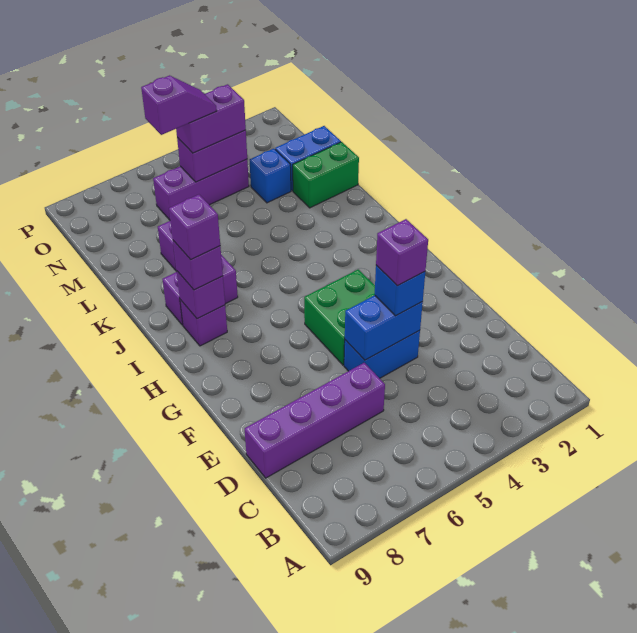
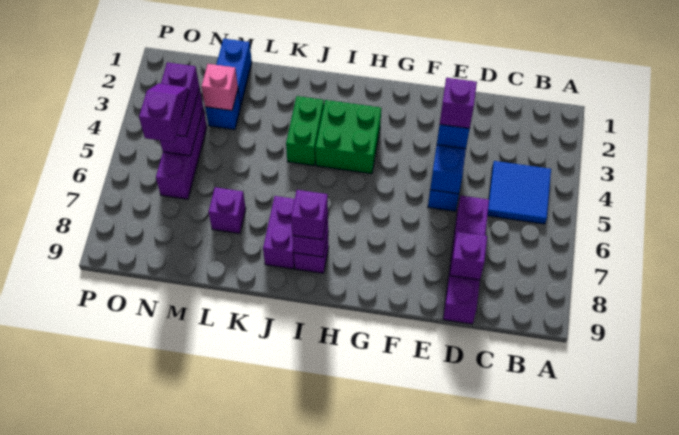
none -> blue 2x2 tile [487,161,551,224]
green 2x2 brick [304,269,375,365] -> green 2x2 brick moved to [315,100,381,174]
purple 1x1 brick [169,195,220,260] -> purple 1x1 brick moved to [450,232,487,280]
green 1x2 brick [293,142,359,208] -> green 1x2 brick moved to [286,96,324,166]
none -> pink 1x1 brick [202,64,238,110]

